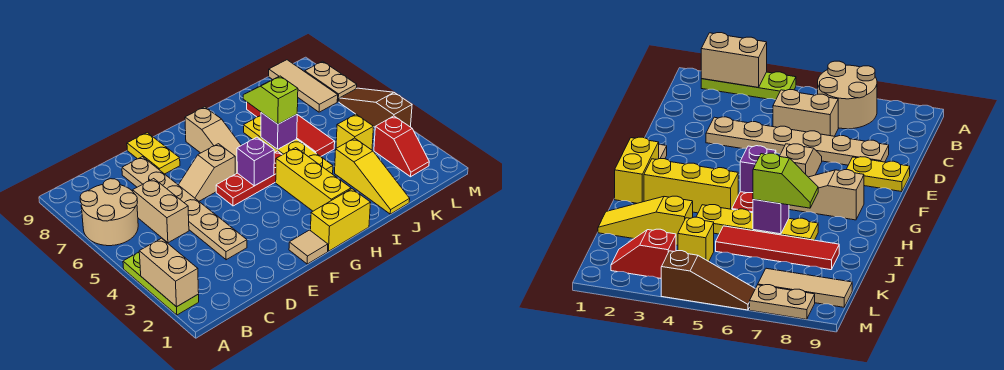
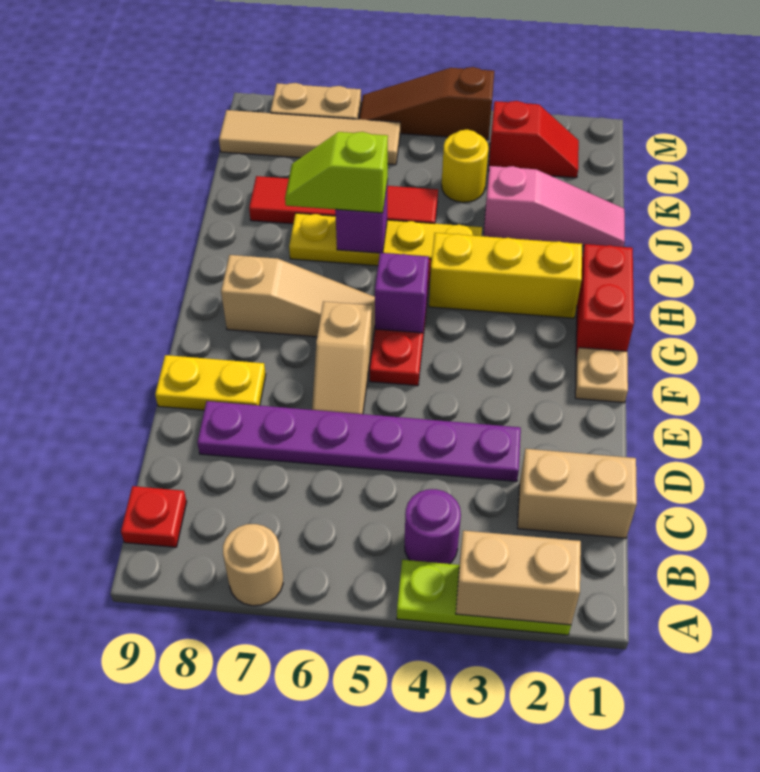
tan 2x2 round brick [80,179,138,246] -> tan 1x1 round brick [223,524,283,606]
none -> purple 1x1 round brick [405,489,461,564]
none -> red 1x1 plate [121,486,187,547]
tan 1x2 brick [133,179,189,243] -> tan 1x2 brick moved to [518,449,637,538]
tan 1x6 plate [122,157,247,260] -> purple 1x6 plate [197,401,521,481]
tan 1x1 tile [289,230,328,264] -> tan 1x1 plate [575,348,628,403]
yellow 1x2 brick [311,189,371,251] -> red 1x2 brick [576,244,634,357]
yellow 1x3 slope [335,138,410,214] -> pink 1x3 slope [484,166,625,247]
yellow 1x1 brick [336,114,374,150] -> yellow 1x1 round brick [442,130,489,202]
tan 1x3 tile [269,60,338,112] -> tan 1x4 tile [219,110,400,165]

